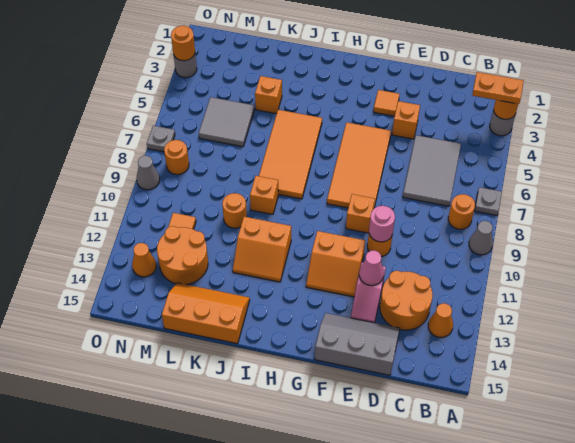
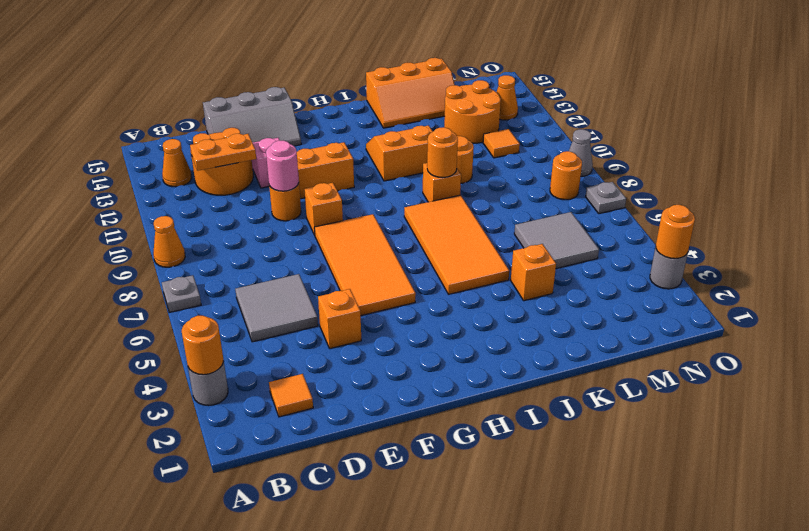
orange 1x2 plate [472,72,524,104] -> orange 1x2 plate moved to [190,134,256,171]
grey 1x1 cone [469,221,493,255] -> orange 1x1 cone [153,216,185,267]
orange 1x1 round brick [448,194,475,229] -> orange 1x1 round brick moved to [427,127,458,178]
grey 2x3 tile [403,135,461,206] -> grey 2x2 tile [235,274,318,342]
pink 1x1 cone [359,250,384,286] -> none
orange 1x1 tile [373,90,399,116] -> orange 1x1 tile moved to [269,374,313,417]

